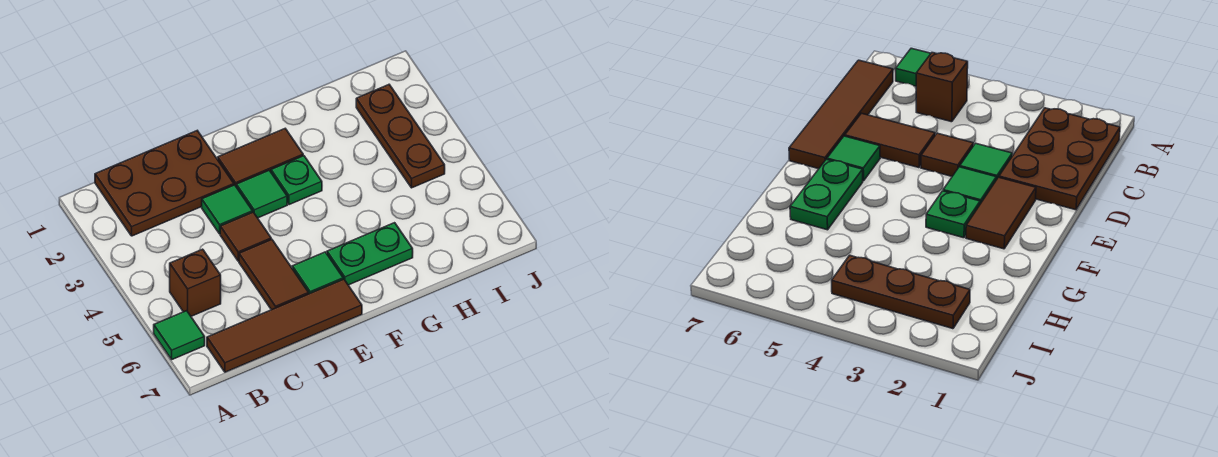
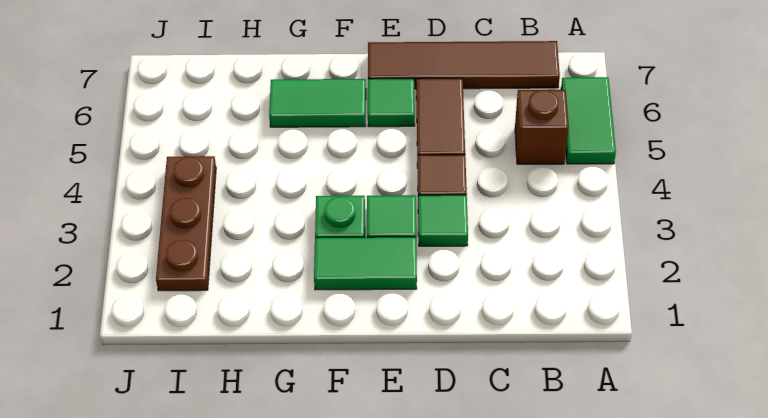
green 1x1 tile [154,311,205,359] -> green 1x2 tile [561,77,616,164]
brown 2x3 plate [95,131,234,236] -> none
brown 1x2 tile [218,129,303,186] -> green 1x2 tile [314,237,417,290]
green 1x2 plate [327,223,413,285] -> green 1x2 tile [269,79,366,127]

